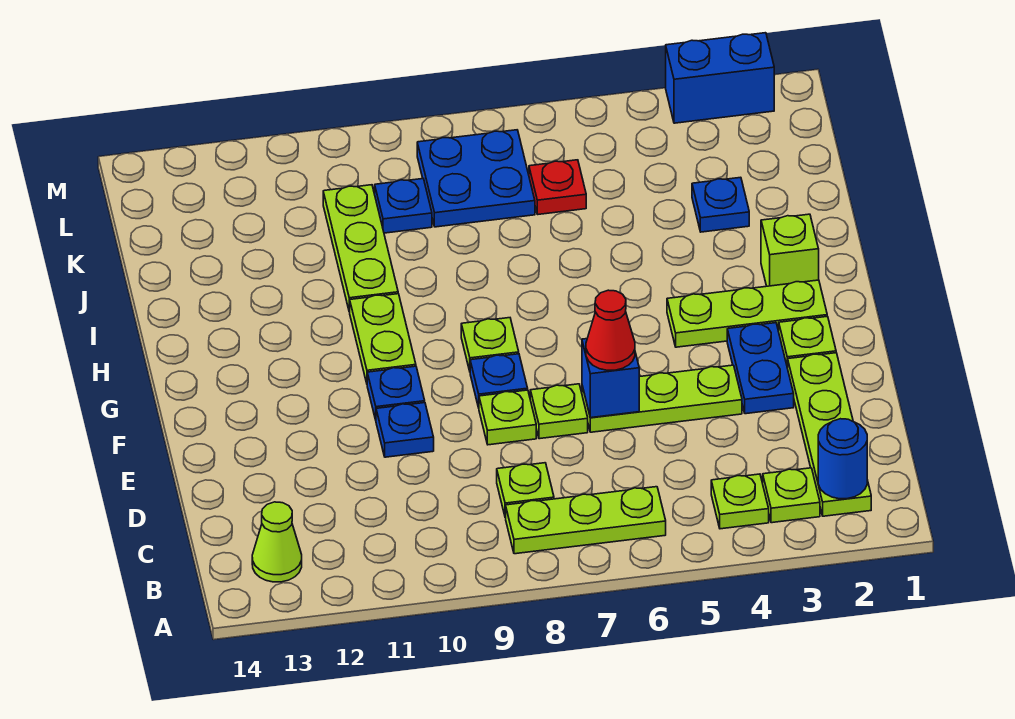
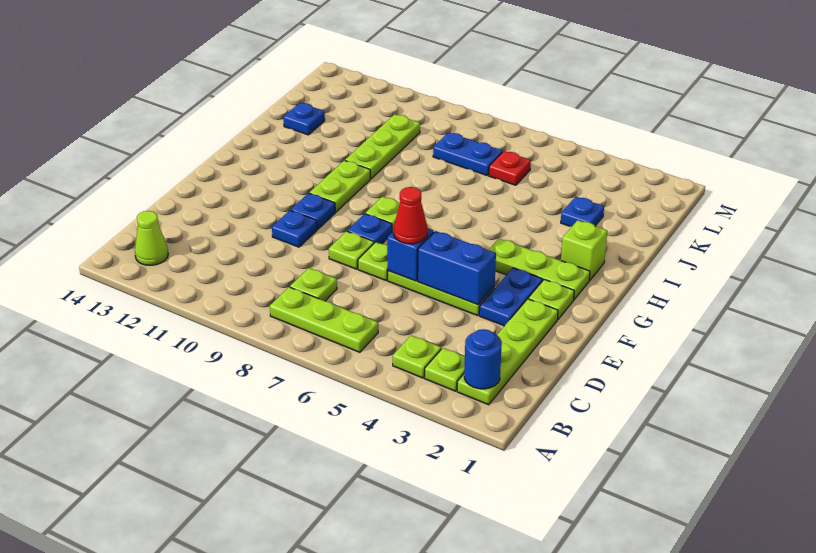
blue 2x2 plate [417,130,535,227] -> blue 1x2 plate [433,132,502,175]
blue 1x1 plate [375,179,432,233] -> blue 1x1 plate moved to [283,103,325,135]
blue 1x2 brick [666,33,774,123] -> blue 1x2 brick moved to [418,231,496,305]

